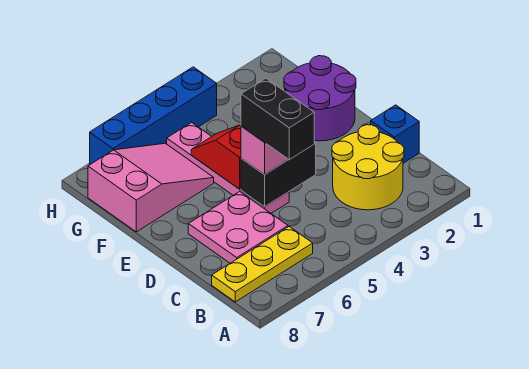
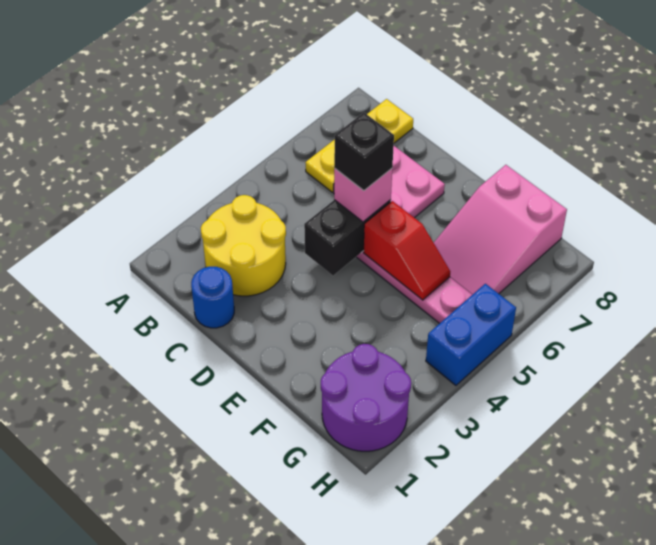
blue 1x1 brick [371,105,419,163] -> blue 1x1 round brick [191,267,234,328]
black 1x2 brick [241,78,314,160] -> black 1x1 brick [334,113,394,191]
purple 2x2 round brick [284,56,356,141] -> purple 2x2 round brick moved to [321,344,411,451]
blue 1x4 brick [90,67,217,164] -> blue 1x2 brick [426,284,516,385]

